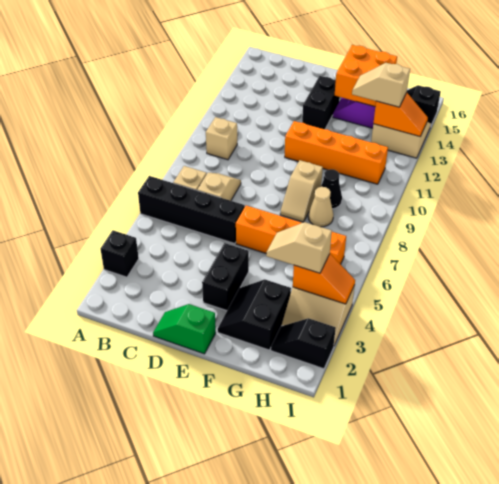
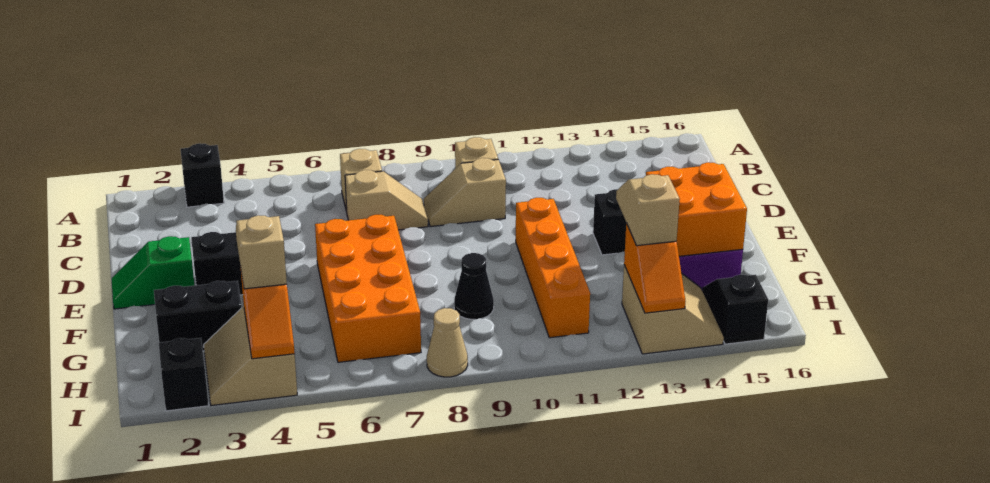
black 1x4 brick [138,176,245,244] -> none
green 1x2 slope [153,304,216,354] -> green 1x2 slope turned to [112,236,194,309]
orange 1x4 brick [236,206,346,264] -> orange 2x4 brick [315,215,421,362]
tan 1x2 slope [280,160,323,222] -> tan 1x2 slope moved to [424,158,506,227]
tan 1x1 cone [308,187,333,227] -> tan 1x1 cone moved to [427,308,468,377]

